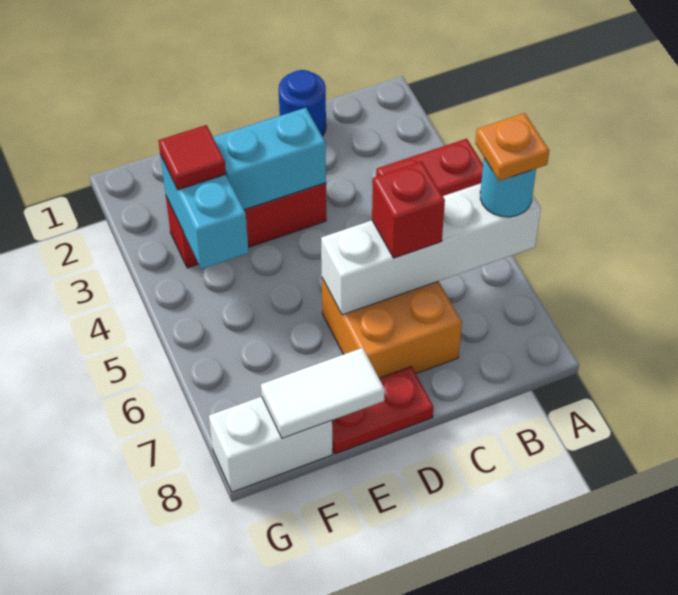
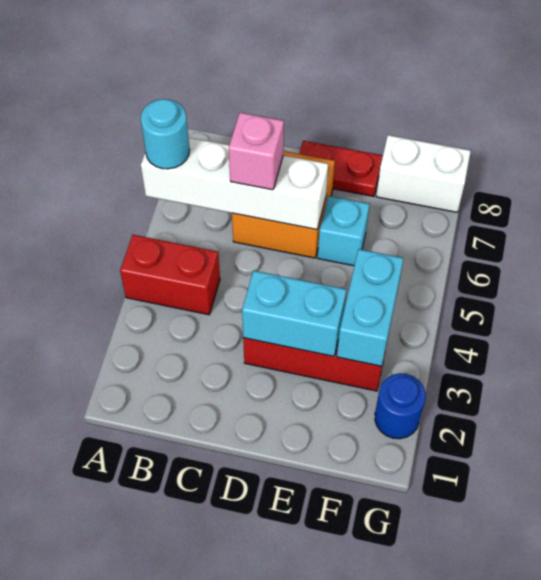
orange 1x1 plate [475,113,549,181] -> none
blue 1x1 round brick [279,70,326,136] -> blue 1x1 round brick moved to [375,373,426,439]
red 1x1 brick [372,162,445,258] -> pink 1x1 brick [229,113,284,190]
none -> cyan 1x1 brick [318,196,370,266]
white 1x2 tile [261,348,385,438] -> none
red 1x1 tile [158,125,226,190] -> none

